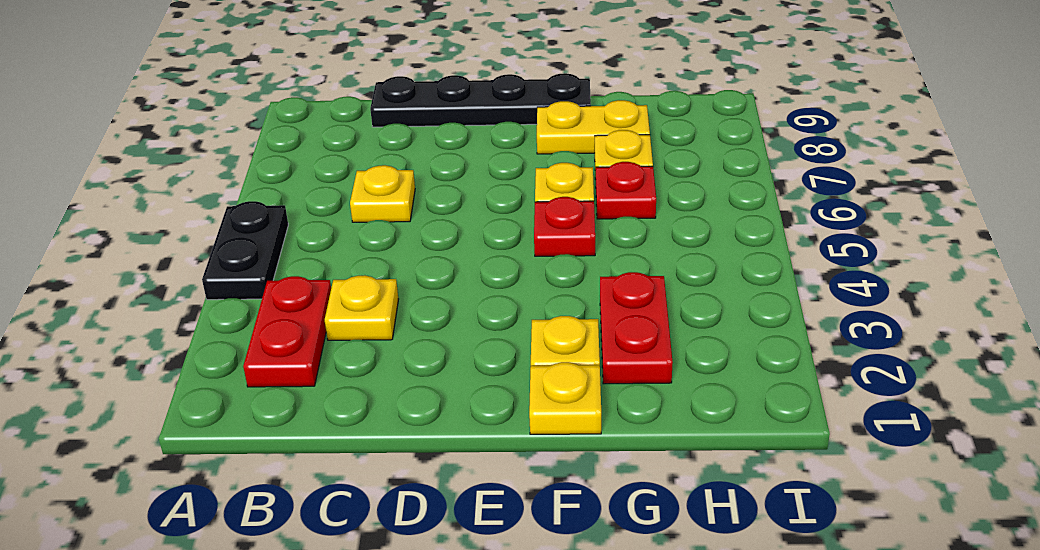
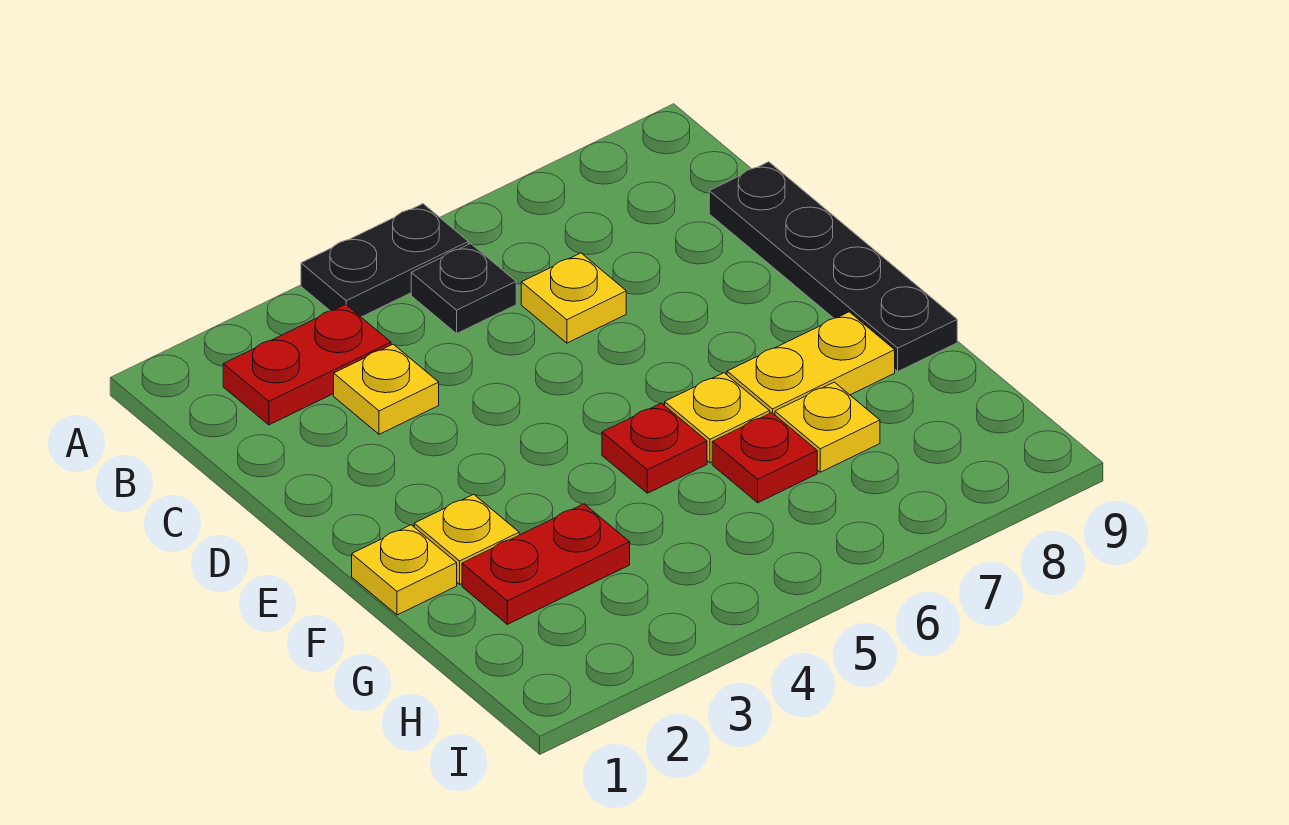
none -> black 1x1 plate [411,244,516,334]
yellow 1x2 plate [537,100,650,154] -> yellow 1x2 plate turned to [727,312,895,415]

